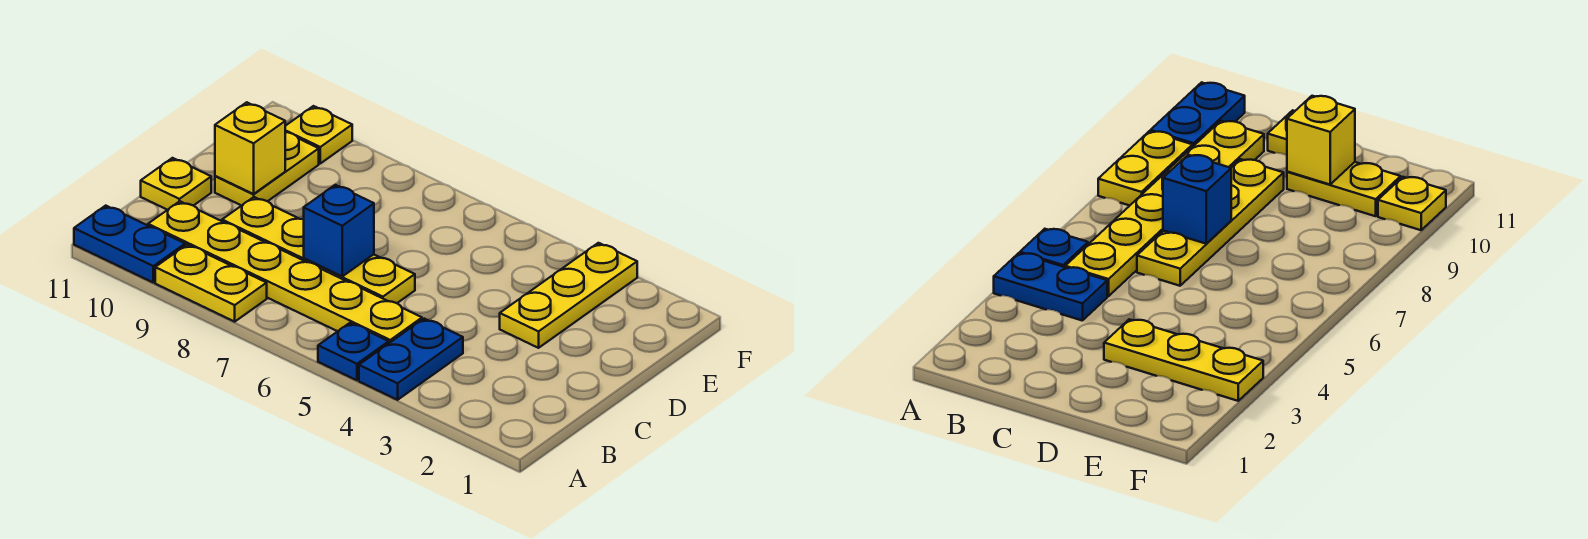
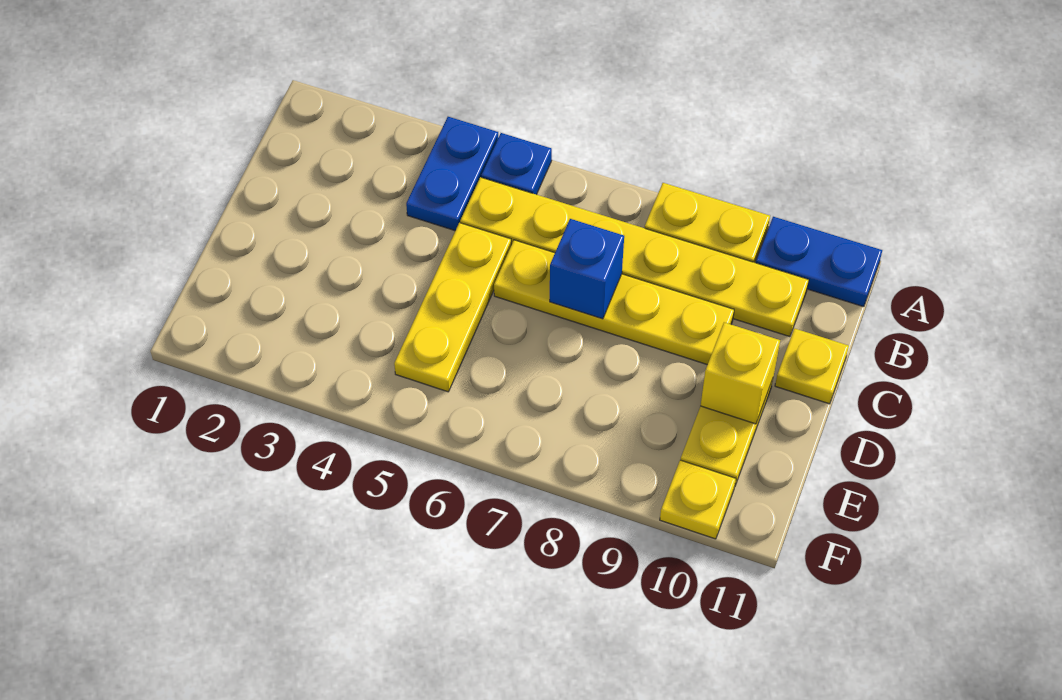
yellow 1x3 plate [500,243,637,348] -> yellow 1x3 plate moved to [394,223,511,392]

